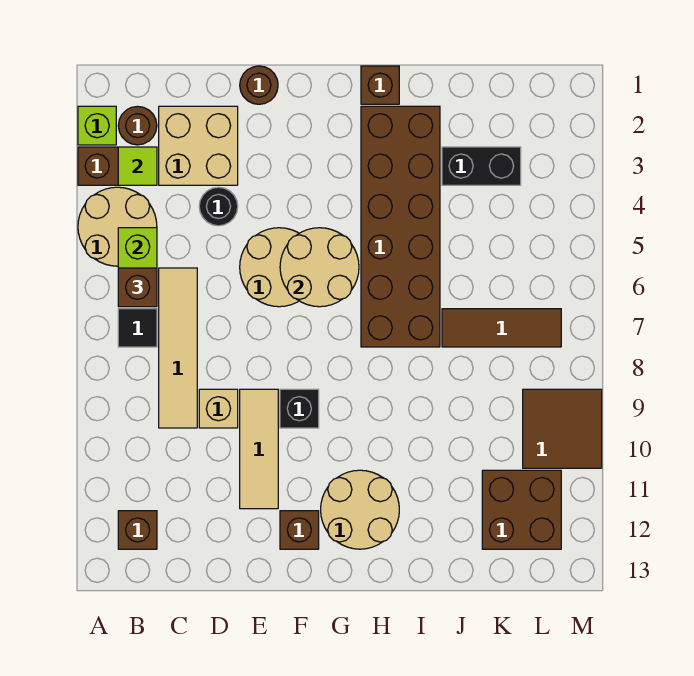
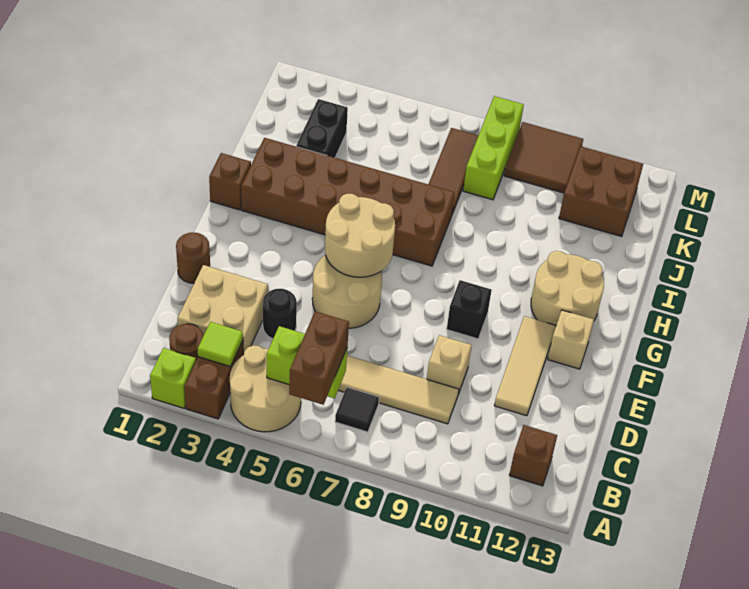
brown 1x1 brick [118,268,157,307] -> brown 1x2 brick [289,311,349,405]
tan 1x3 tile [240,389,278,509] -> tan 1x3 tile turned to [494,316,556,416]
brown 1x1 brick [280,511,319,549] -> tan 1x1 brick [548,310,594,369]
none -> lime 1x3 brick [463,96,524,200]

